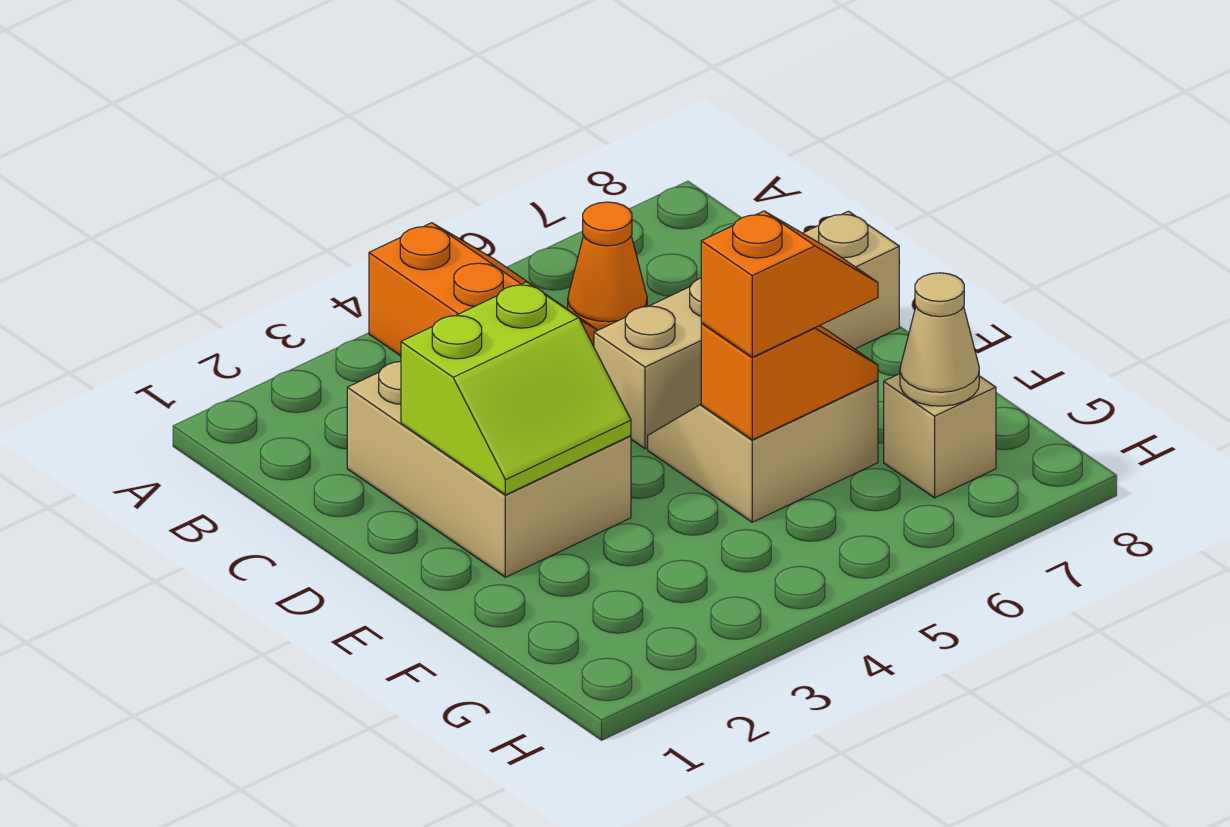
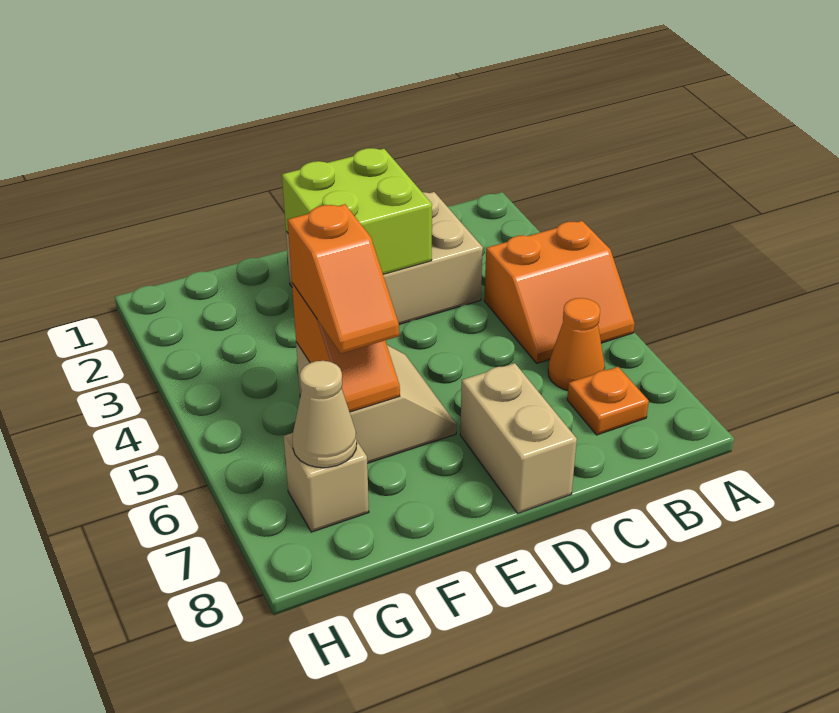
none -> orange 1x1 plate [567,367,649,435]
lime 2x2 slope [401,282,631,495] -> lime 2x2 brick [282,148,432,274]
tan 1x4 brick [594,211,899,449] -> tan 1x2 brick [460,363,577,513]

